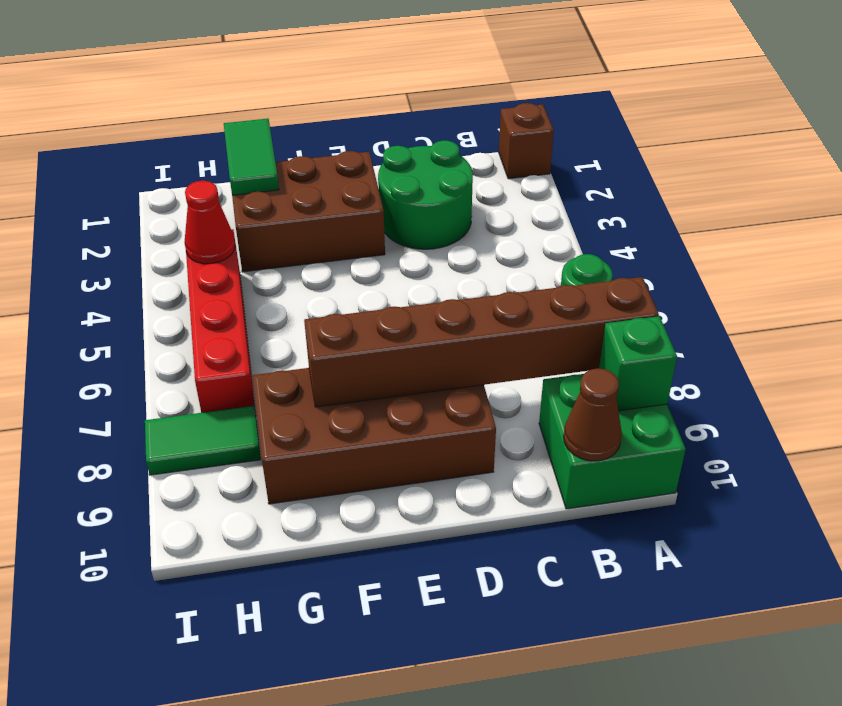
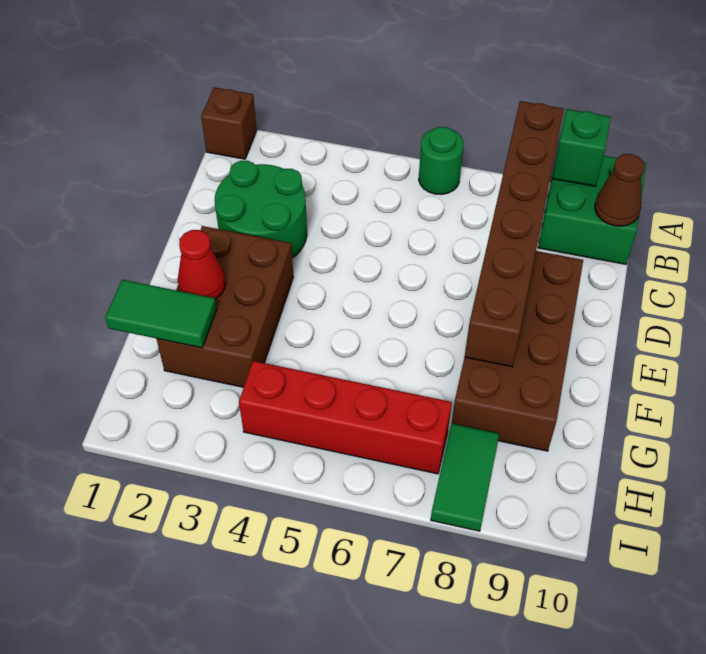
red 1x1 cone [184,181,235,264] -> red 1x1 cone moved to [178,230,225,299]

